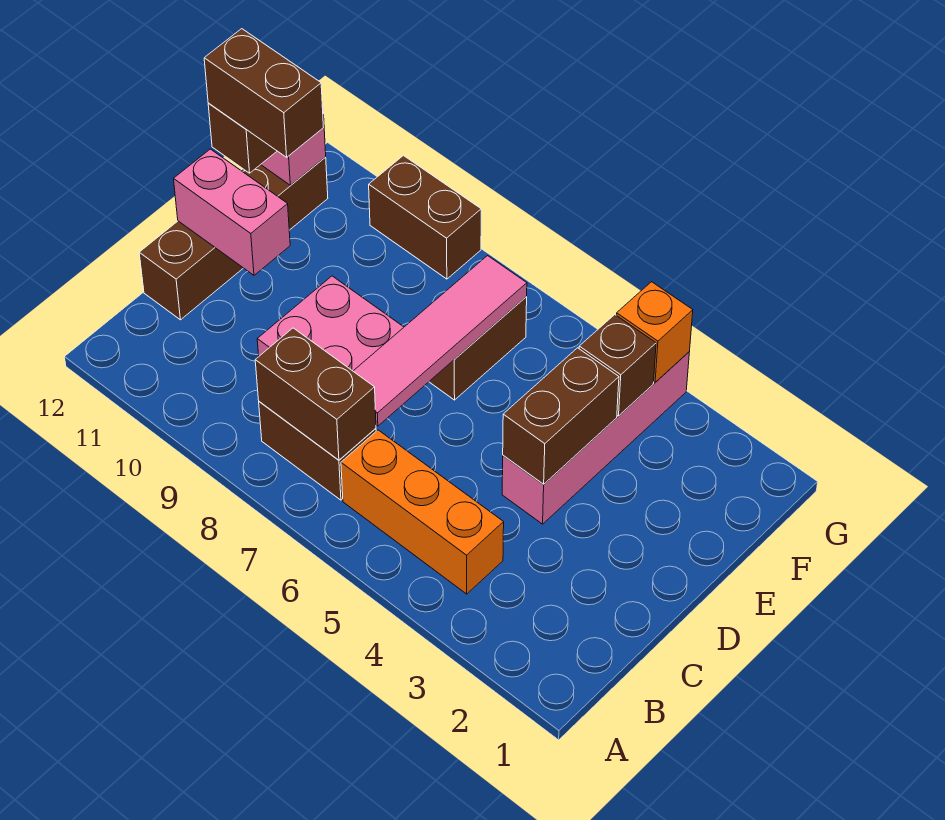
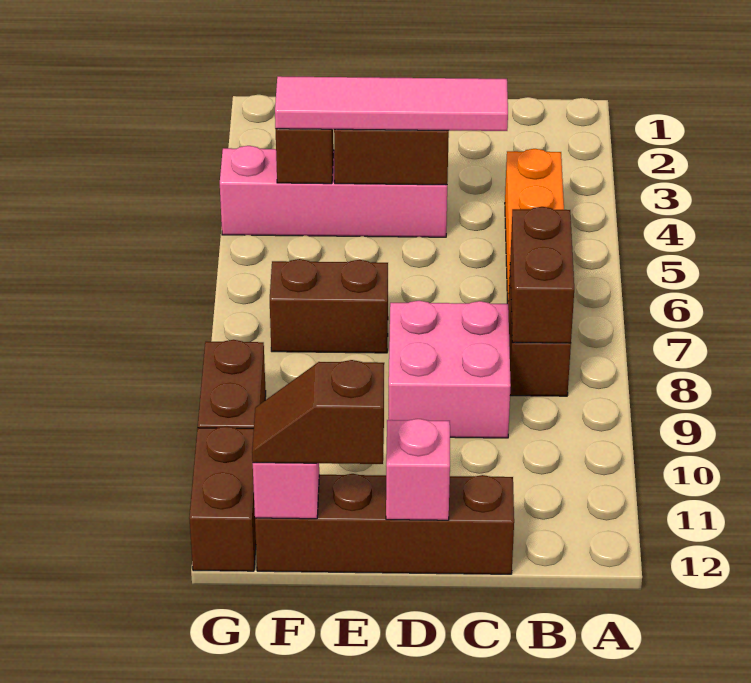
pink 1x4 tile [353,256,527,426] -> pink 1x4 tile moved to [275,76,508,131]
pink 1x2 brick [174,149,290,275] -> pink 1x1 brick [386,419,450,520]
brown 1x2 brick [204,29,323,157] -> brown 1x2 brick moved to [189,426,256,571]
orange 1x1 brick [616,282,693,382] -> none

